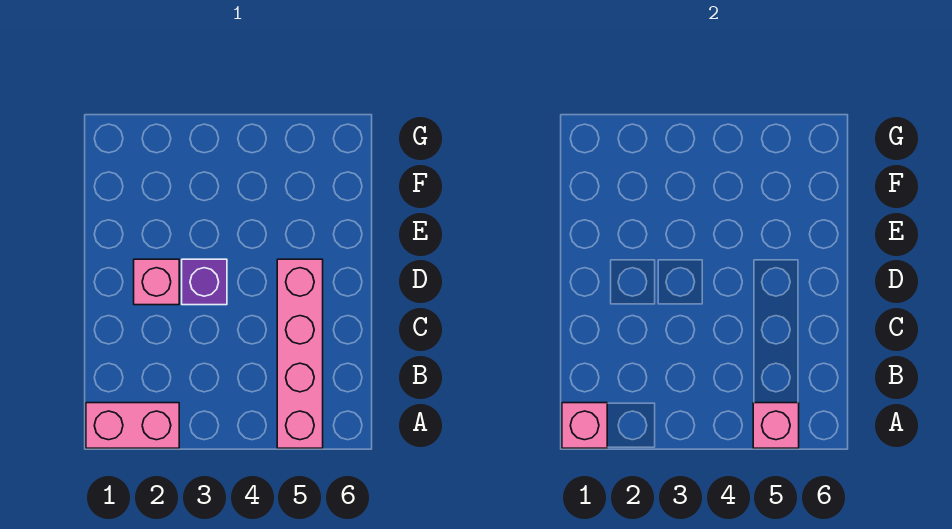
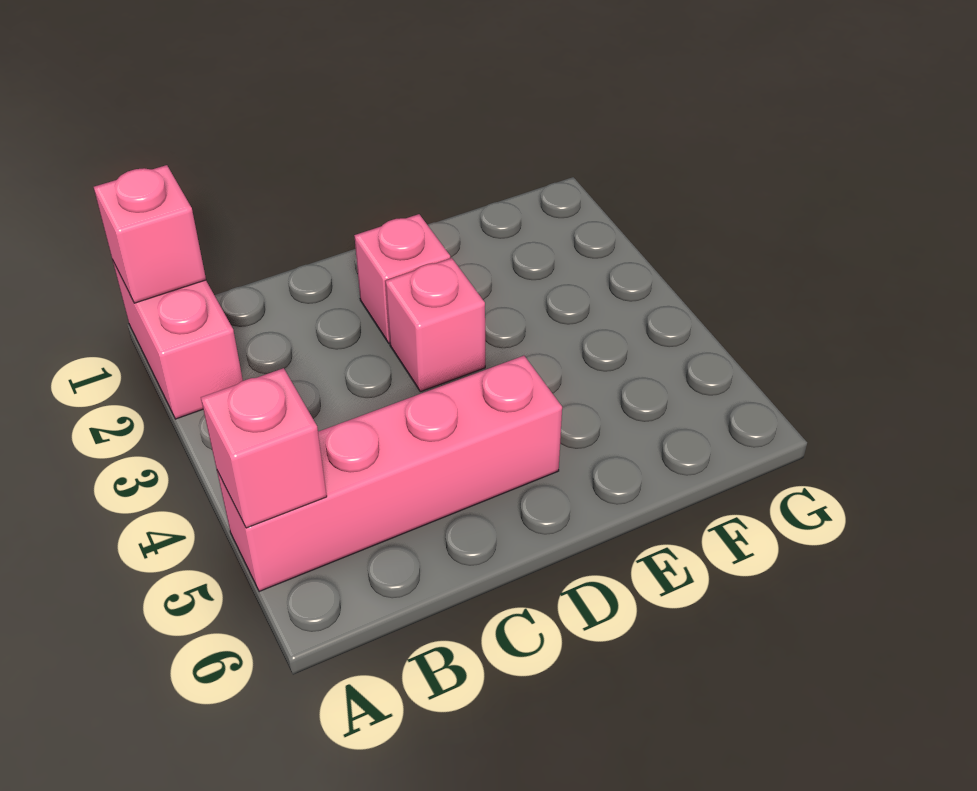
purple 1x1 brick [182,259,227,305] -> pink 1x1 brick [385,258,485,392]

